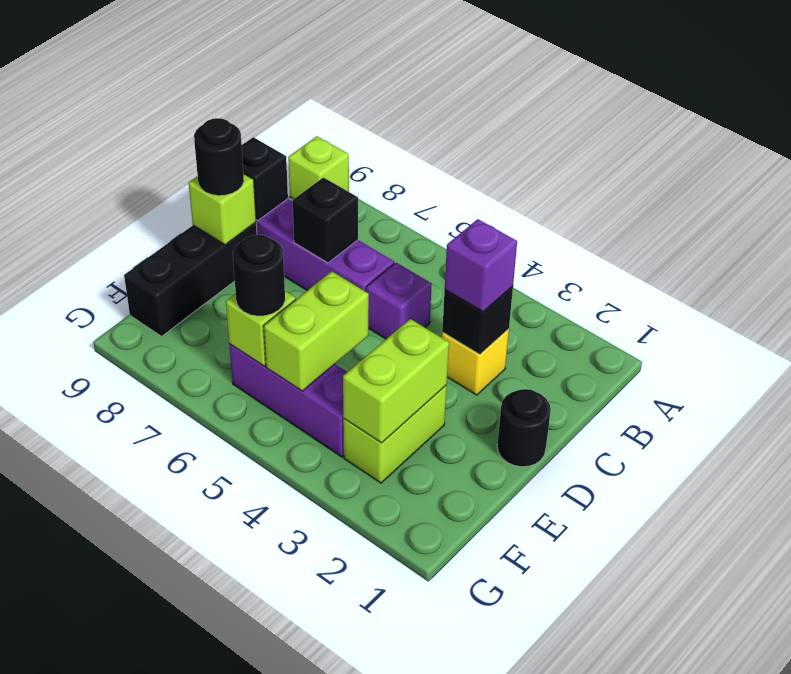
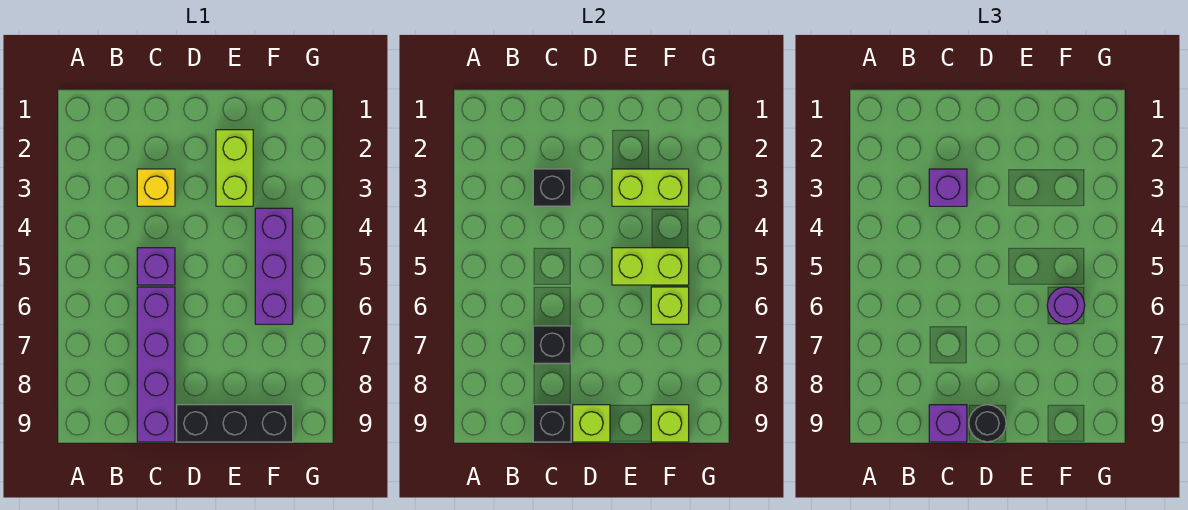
lime 1x1 brick [288,136,349,199] -> lime 1x1 brick moved to [651,405,689,442]
none -> purple 1x1 brick [929,405,967,442]
black 1x1 round brick [497,389,551,467] -> none
lime 1x2 brick [343,385,447,483] -> lime 1x2 brick turned to [216,130,253,206]
black 1x1 round brick [233,235,285,316] -> purple 1x1 round brick [1047,287,1085,324]

